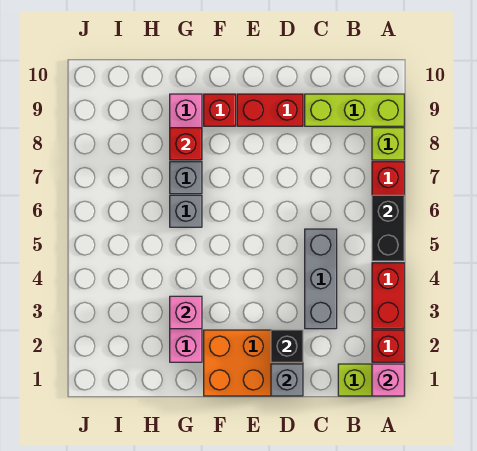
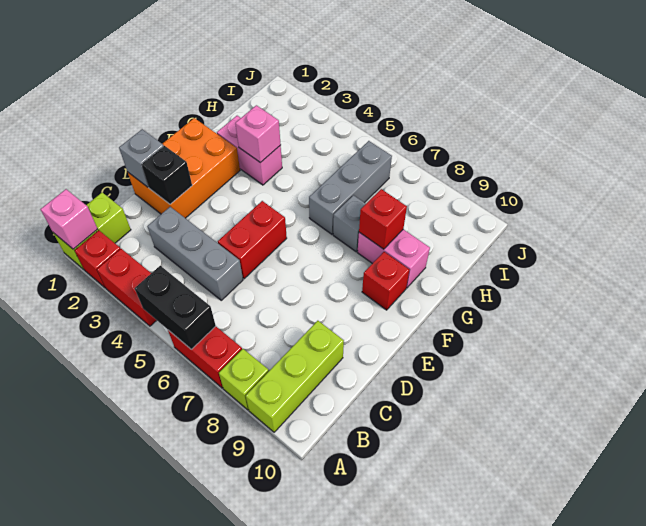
red 1x2 brick [237,94,303,126] -> red 1x2 brick moved to [218,201,287,279]
grey 1x1 brick [170,195,202,227] -> grey 1x3 brick [309,141,392,234]

